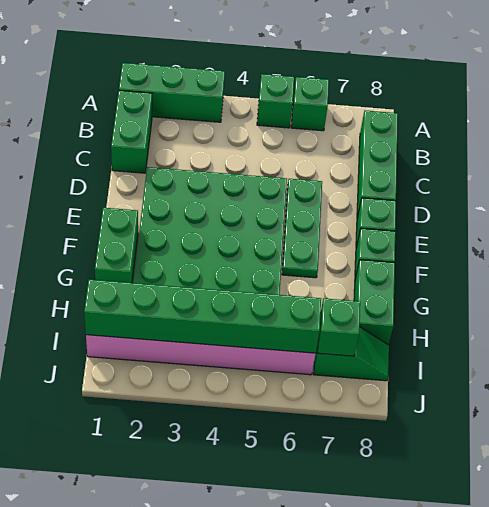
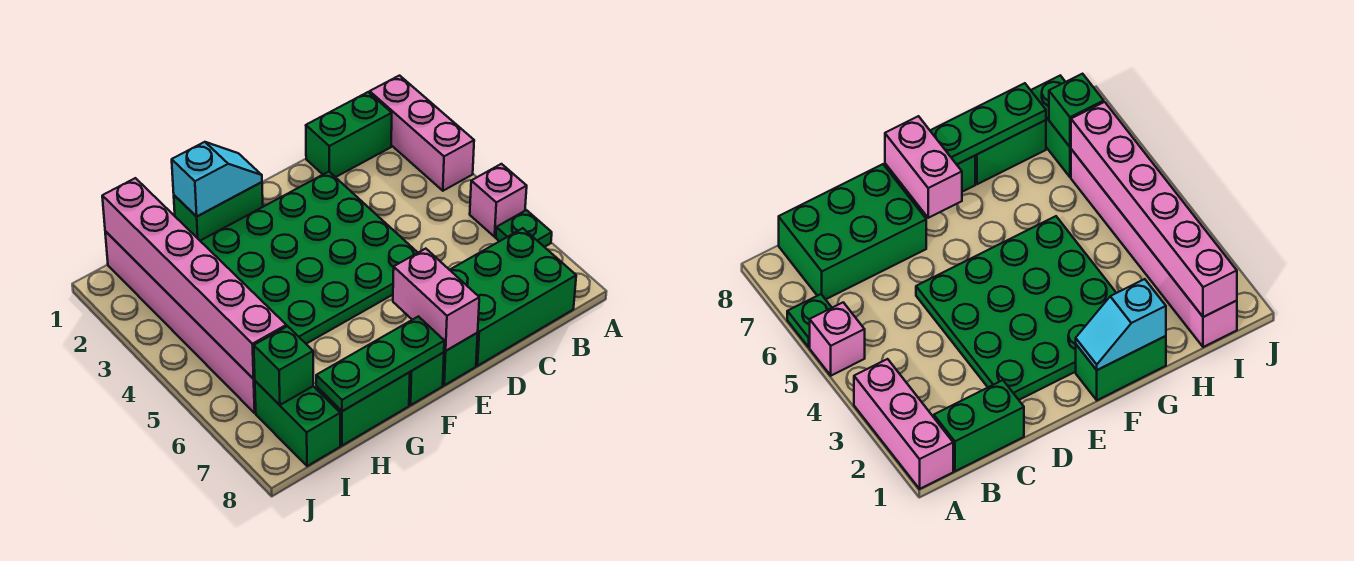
green 1x3 brick [119,63,225,122] -> pink 1x3 brick [370,76,474,191]
green 1x1 brick [257,74,294,128] -> pink 1x1 brick [470,164,527,237]
green 1x1 brick [291,77,329,131] -> green 1x1 plate [496,210,552,247]
green 1x3 brick [357,111,398,218] -> green 2x3 brick [450,228,576,366]
green 1x3 plate [282,179,322,278] -> green 1x3 plate moved to [316,316,444,411]
none -> pink 1x2 brick [393,249,479,351]
none -> cyan 1x2 slope [172,142,262,217]
green 1x6 brick [84,280,321,353] -> pink 1x6 brick [102,178,286,379]
green 1x2 slope [314,327,389,381] -> green 1x2 brick [255,381,340,466]

